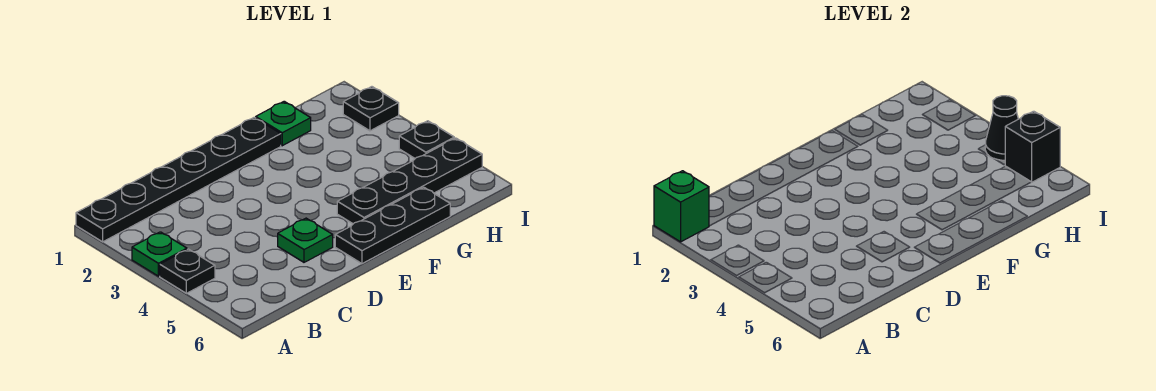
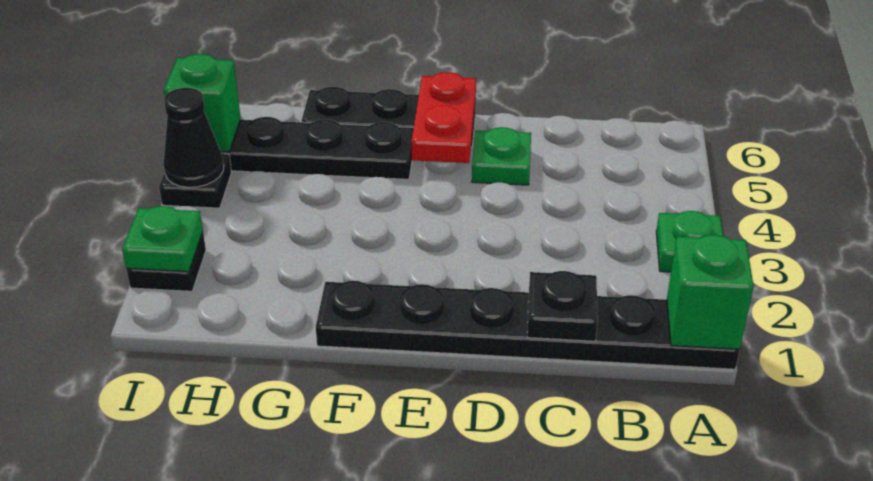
black 1x1 plate [160,249,215,293] -> black 1x1 plate moved to [527,271,598,341]
none -> red 1x2 plate [411,72,476,163]
green 1x1 plate [256,101,311,146] -> green 1x1 plate moved to [122,206,203,272]
black 1x1 brick [1005,111,1060,182] -> green 1x1 brick [164,54,241,152]

